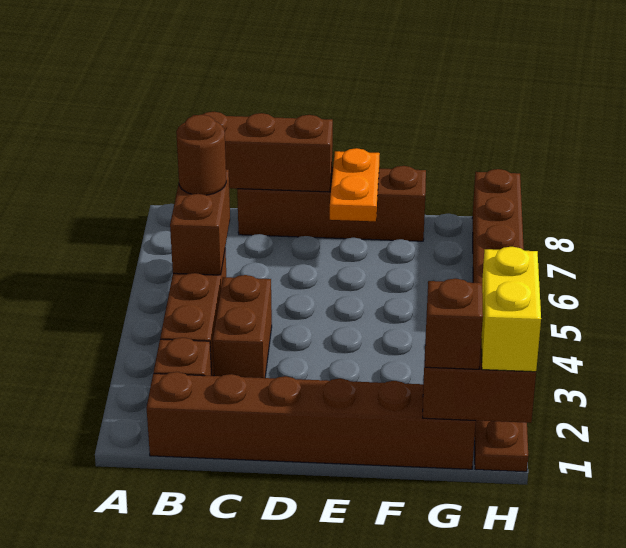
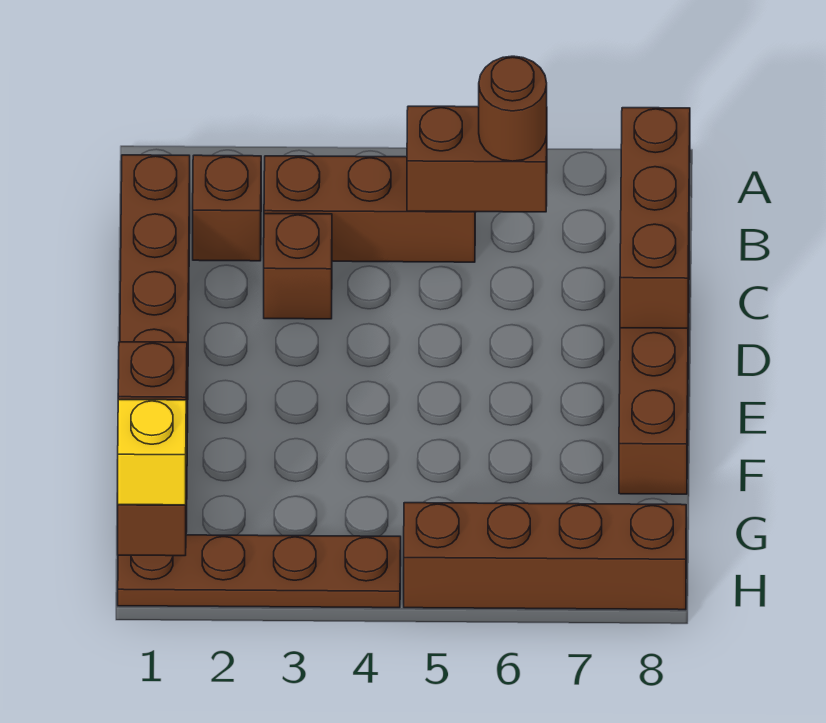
brown 1x2 brick [213,275,272,378] -> brown 1x1 brick [264,214,332,319]
orange 1x2 plate [330,148,380,221] -> none
yellow 1x2 brick [481,247,541,372] -> yellow 1x1 brick [118,400,186,505]

